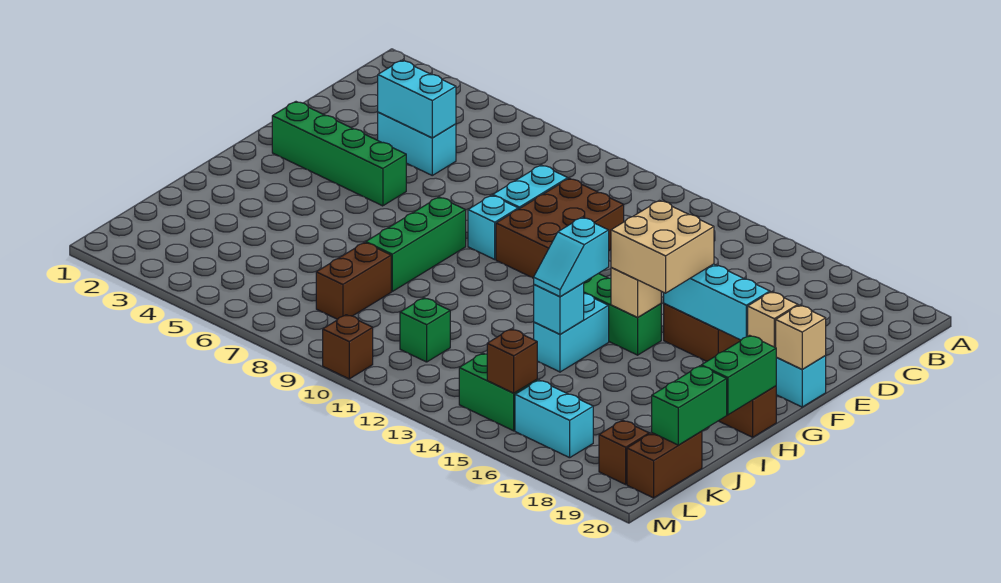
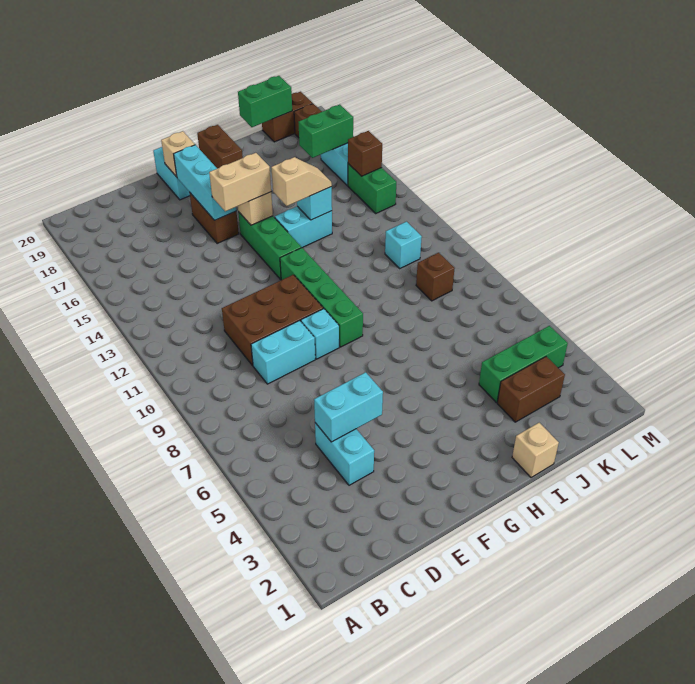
cyan 1x2 brick [378,60,456,138] -> cyan 1x2 brick turned to [314,372,383,442]
green 1x4 brick [272,102,406,206] -> green 1x4 brick moved to [280,248,363,347]
tan 2x2 brick [611,200,714,293] -> tan 1x2 brick [209,153,271,211]
tan 1x1 brick [776,305,826,369] -> tan 1x1 brick moved to [512,423,559,478]
green 1x3 brick [366,197,466,291] -> green 1x3 brick moved to [479,326,568,403]
cyan 1x2 slope [533,217,609,297] -> tan 1x2 slope [271,157,332,206]
green 1x2 brick [701,335,777,415] -> green 1x2 brick moved to [298,105,353,158]
brown 1x2 brick [316,242,391,319] -> brown 1x2 brick moved to [497,357,565,422]
green 1x1 brick [400,298,450,362] -> cyan 1x1 brick [385,222,422,268]
brown 1x1 brick [323,315,373,379] -> brown 1x1 brick moved to [416,253,455,301]

